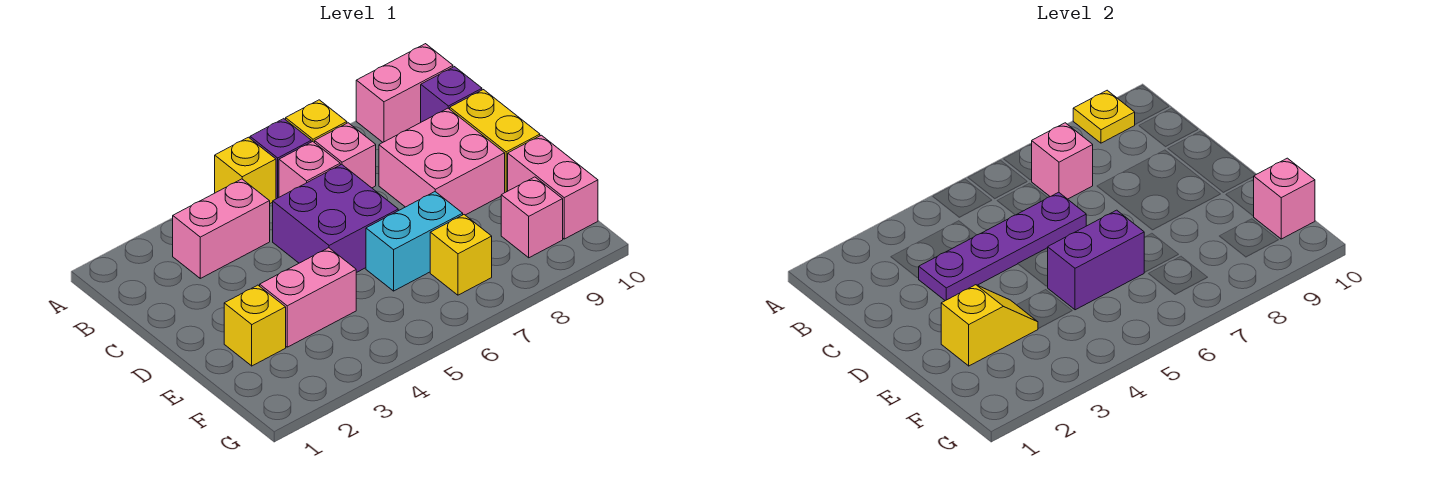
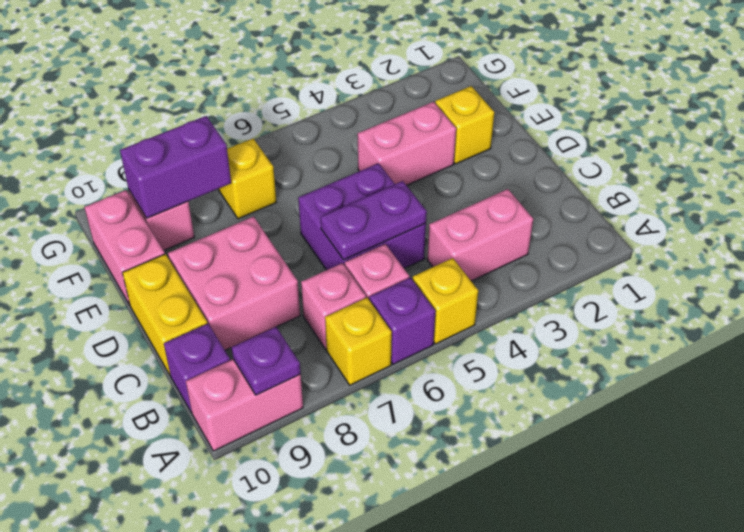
yellow 1x1 plate [1073,90,1135,143] -> purple 1x1 plate [231,327,301,395]
pink 1x1 brick [1031,123,1093,199] -> none
purple 1x4 plate [919,192,1086,301] -> purple 1x2 plate [321,181,427,260]
yellow 1x2 slope [941,285,1038,366] -> none
purple 1x2 brick [1047,210,1145,310] -> purple 1x2 brick moved to [120,116,231,218]
cyan 1x2 brick [366,192,463,291] -> none
pink 1x1 brick [1253,158,1315,239] -> none

